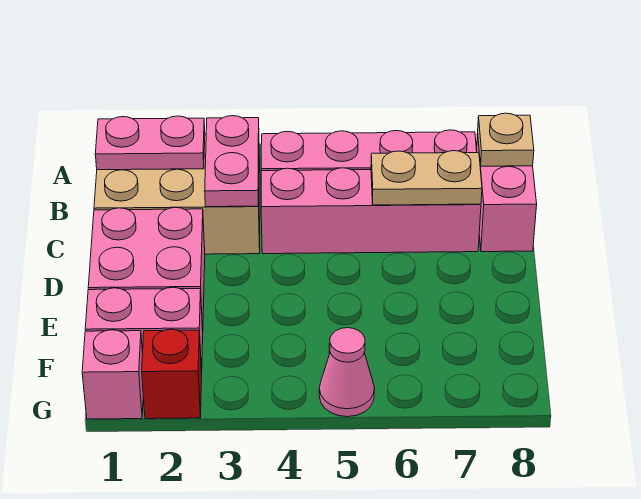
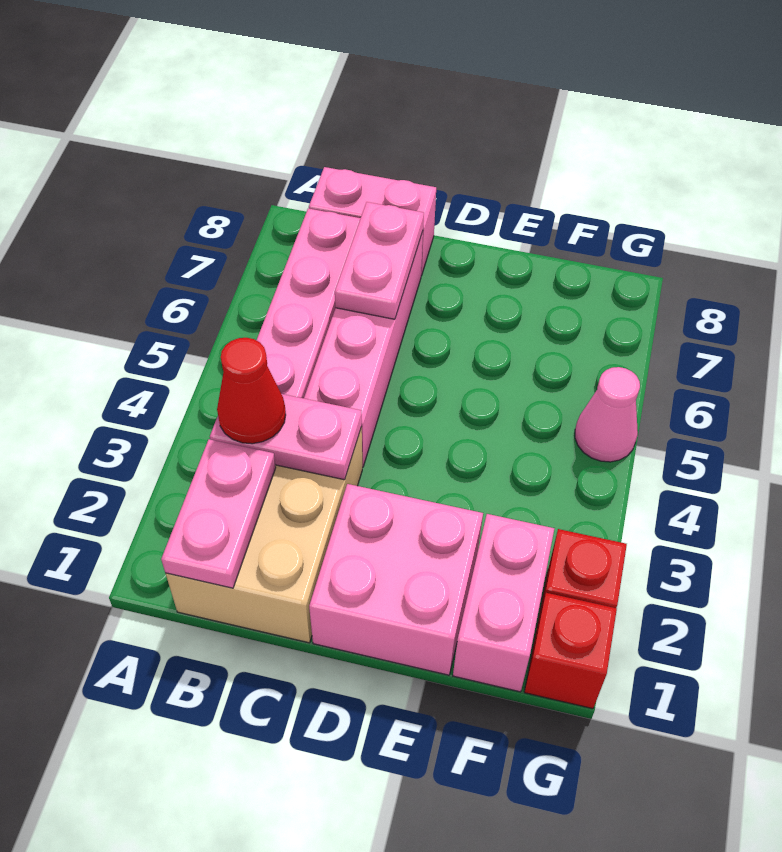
none -> red 1x1 cone [217,338,286,444]
tan 1x1 plate [478,113,534,166] -> none
tan 1x2 plate [371,151,482,205] -> pink 1x2 plate [335,202,424,319]
pink 1x1 brick [82,330,143,419] -> red 1x1 brick [524,593,617,709]

